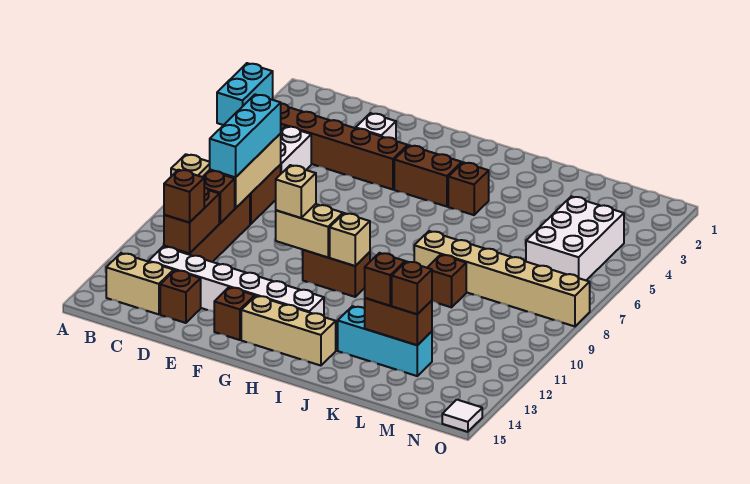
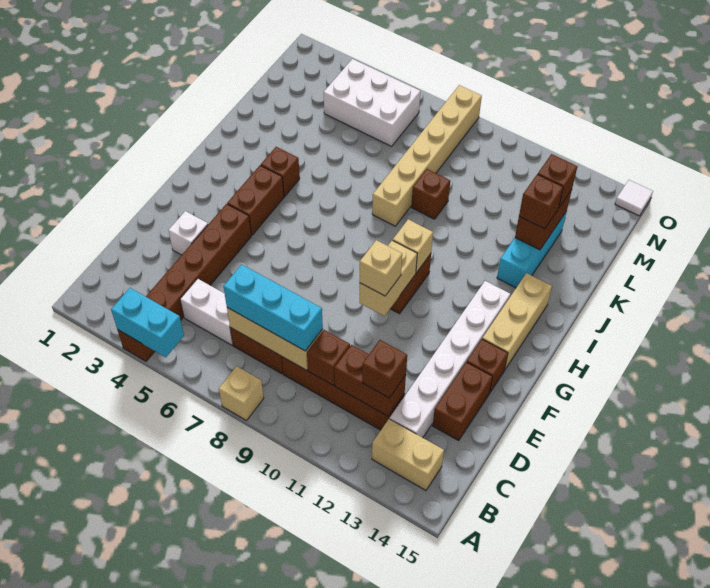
tan 1x2 brick [106,253,174,314] -> tan 1x2 brick turned to [372,419,444,490]
brown 1x1 brick [160,270,201,323] -> brown 1x2 brick [433,362,493,441]

